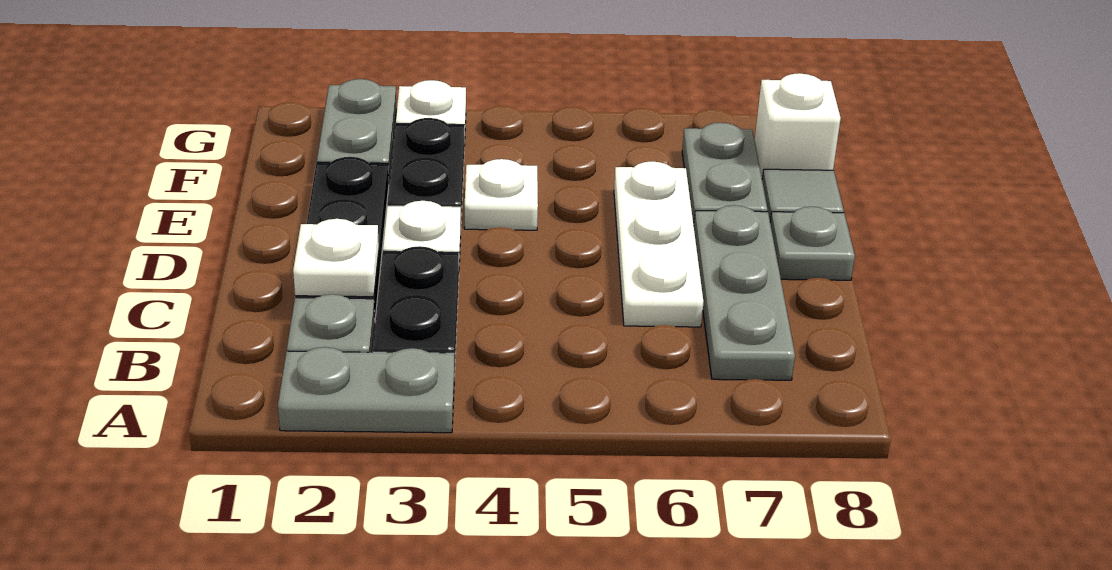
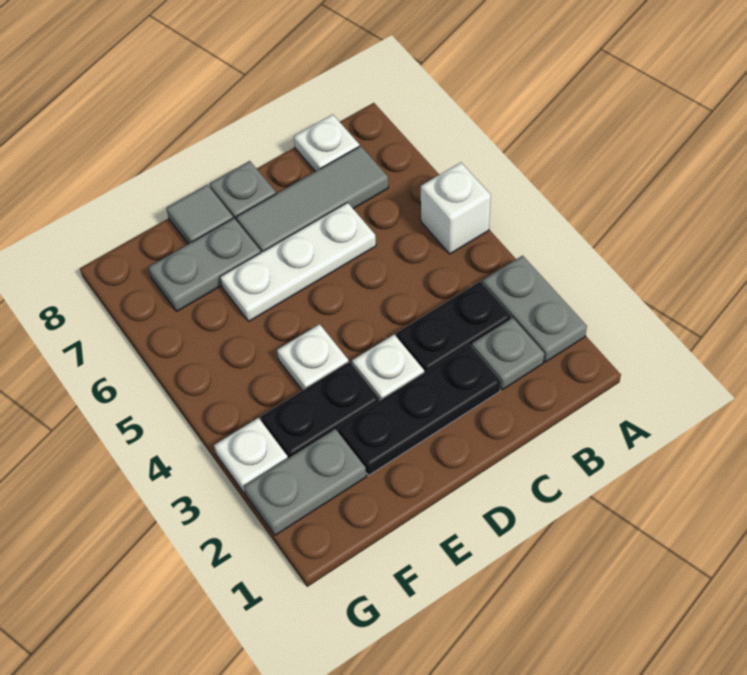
grey 1x3 plate [694,205,795,380] -> grey 1x3 tile [236,146,388,252]
white 1x1 plate [293,219,379,297] -> white 1x1 plate moved to [294,114,359,171]
white 1x1 brick [755,73,841,178] -> white 1x1 brick moved to [421,162,491,254]

